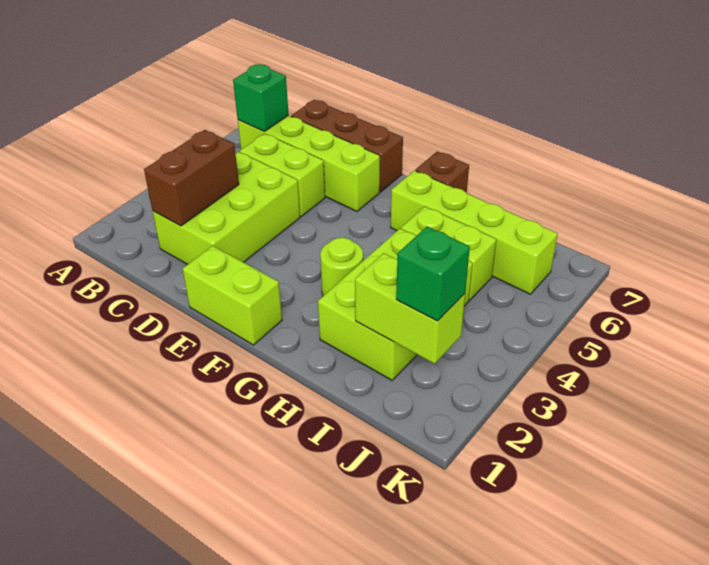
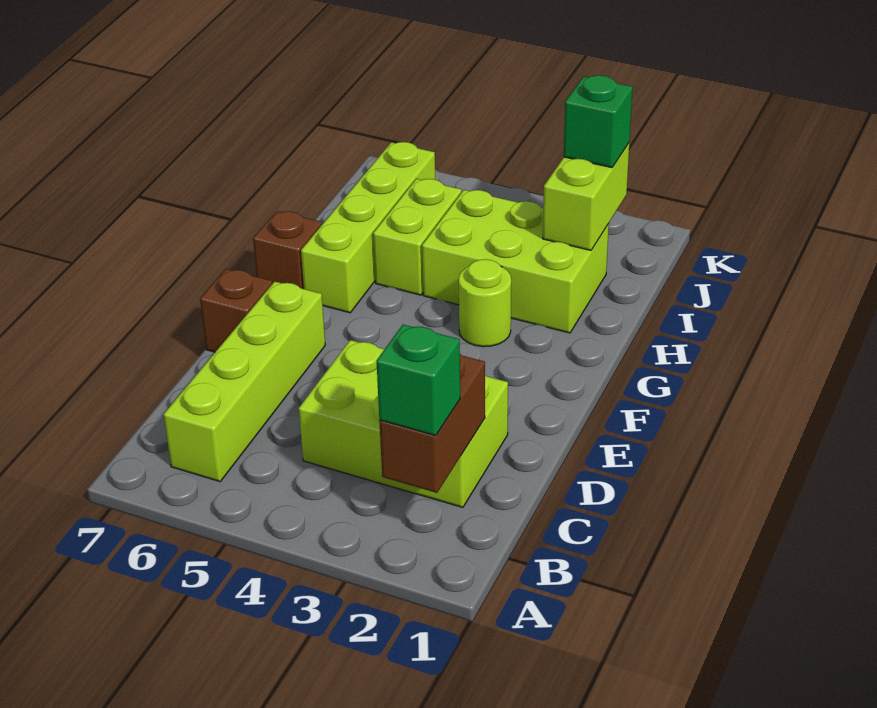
green 1x1 brick [233,64,289,131] -> green 1x1 brick moved to [377,324,460,436]
brown 1x2 brick [144,130,239,226] -> brown 1x2 brick turned to [379,354,485,493]
lime 1x2 brick [240,134,325,216] -> none
brown 1x3 brick [291,100,403,192] -> brown 1x1 brick [200,269,272,352]
lime 1x2 brick [183,246,282,345] -> none

